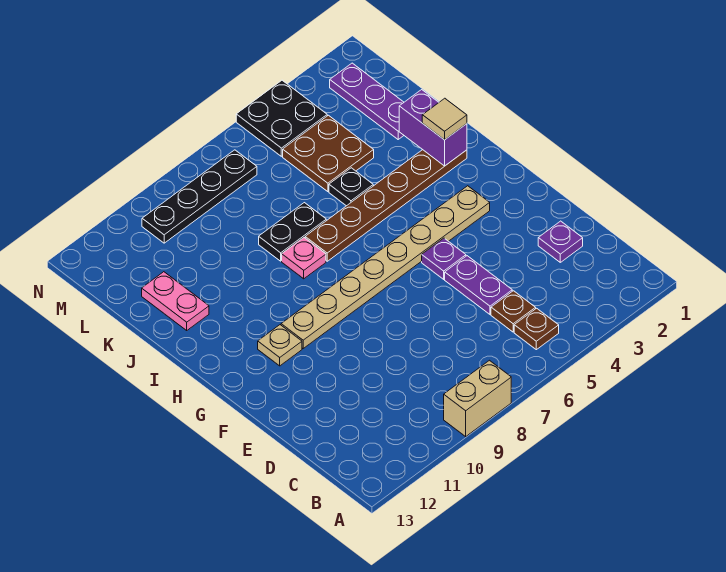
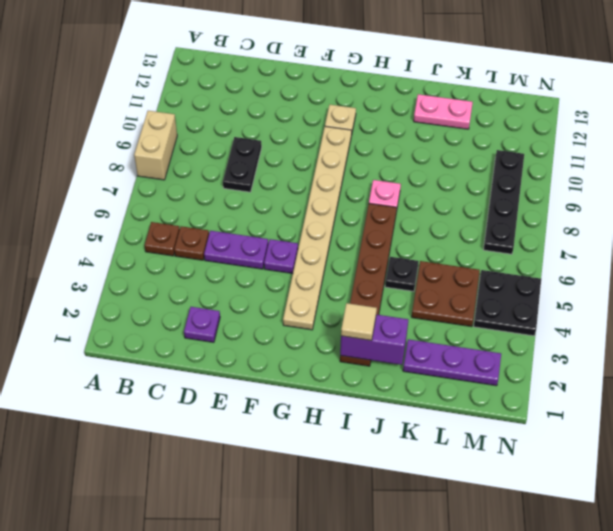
black 1x2 plate [259,203,326,261] -> black 1x2 plate moved to [223,137,262,192]

